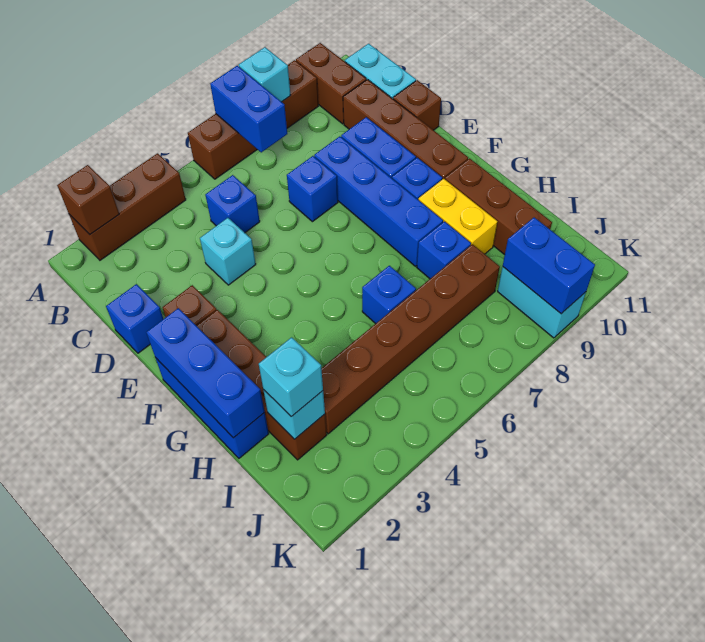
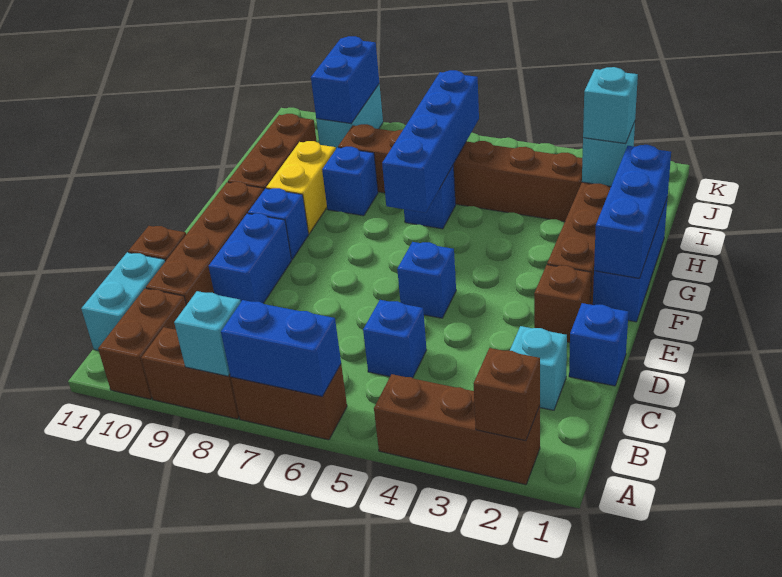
blue 1x2 brick [210,66,287,152] -> blue 1x2 brick turned to [221,300,341,396]
cyan 1x1 brick [200,218,256,285] -> cyan 1x1 brick moved to [510,326,567,410]
blue 1x1 brick [287,156,338,222] -> blue 1x1 brick moved to [397,242,456,318]
blue 1x4 brick [314,136,443,266] -> blue 1x4 brick moved to [382,70,479,213]

